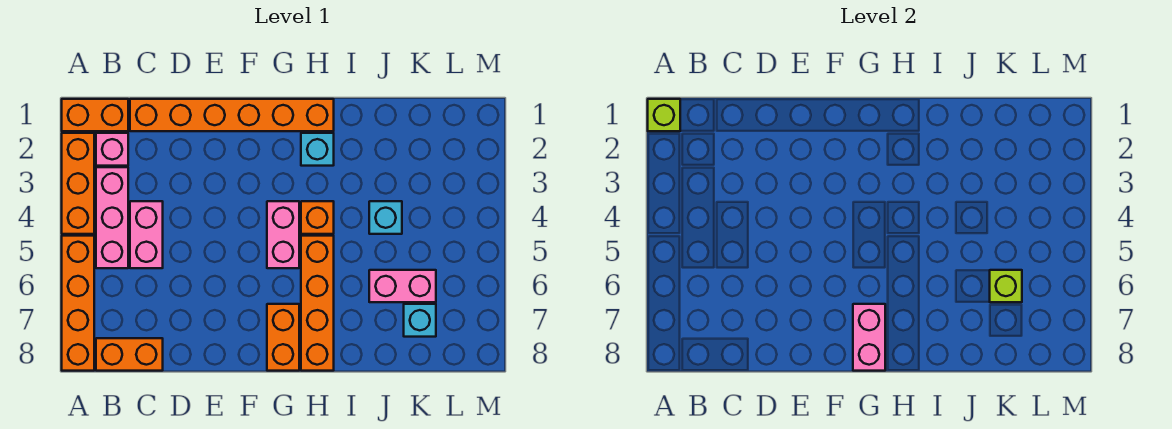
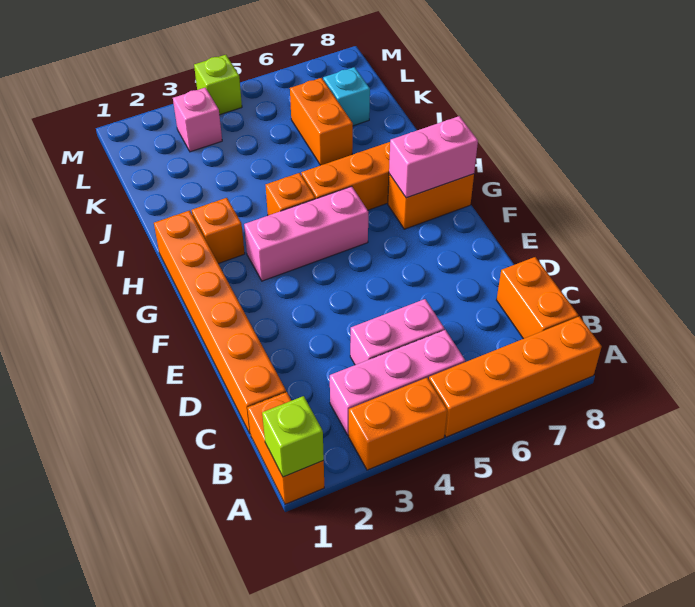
orange 1x3 brick [62,133,94,234] -> orange 1x2 brick [349,378,447,470]
pink 1x1 brick [96,133,128,166] -> pink 1x1 brick moved to [173,88,222,152]
pink 1x2 brick [267,201,299,268] -> pink 1x3 brick [244,186,368,281]
cyan 1x1 brick [301,133,334,166] -> orange 1x1 brick [192,198,245,264]
cyan 1x1 brick [369,201,402,234] -> none
pink 1x2 brick [369,270,436,302] -> orange 1x2 brick [290,78,353,165]
lime 1x1 brick [990,270,1022,302] -> lime 1x1 brick moved to [194,55,242,115]

